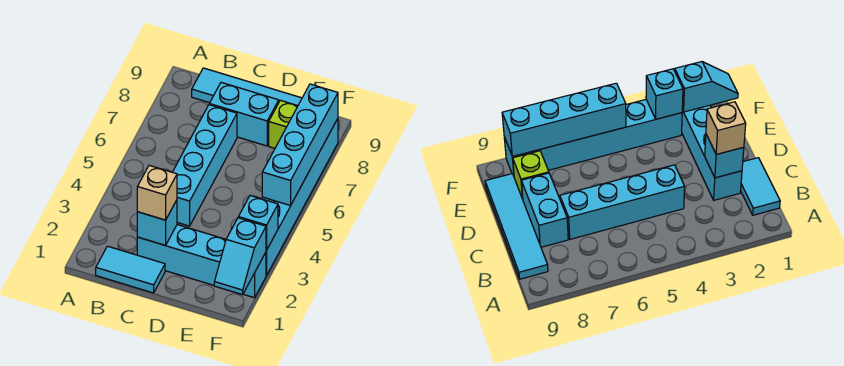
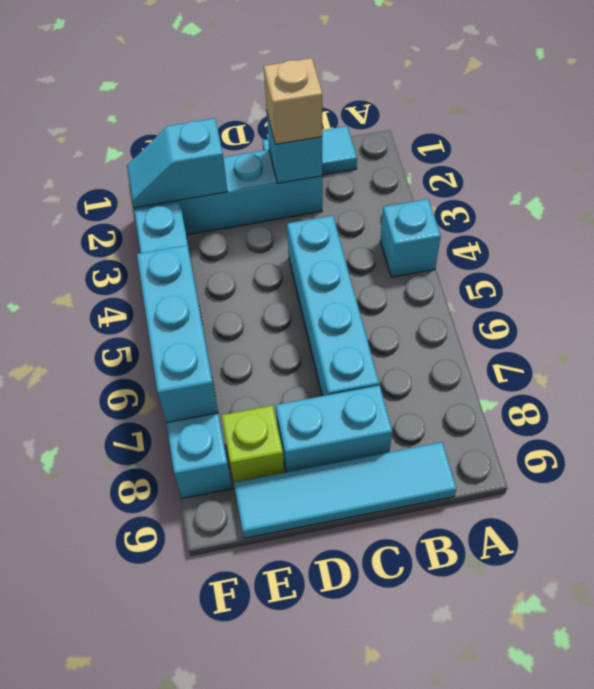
cyan 1x2 slope [214,218,266,295] -> cyan 1x2 slope turned to [127,118,228,208]
cyan 1x1 brick [238,196,278,250] -> cyan 1x1 brick moved to [380,199,441,277]
cyan 1x4 brick [262,84,338,206] -> cyan 1x3 brick [137,245,218,423]

